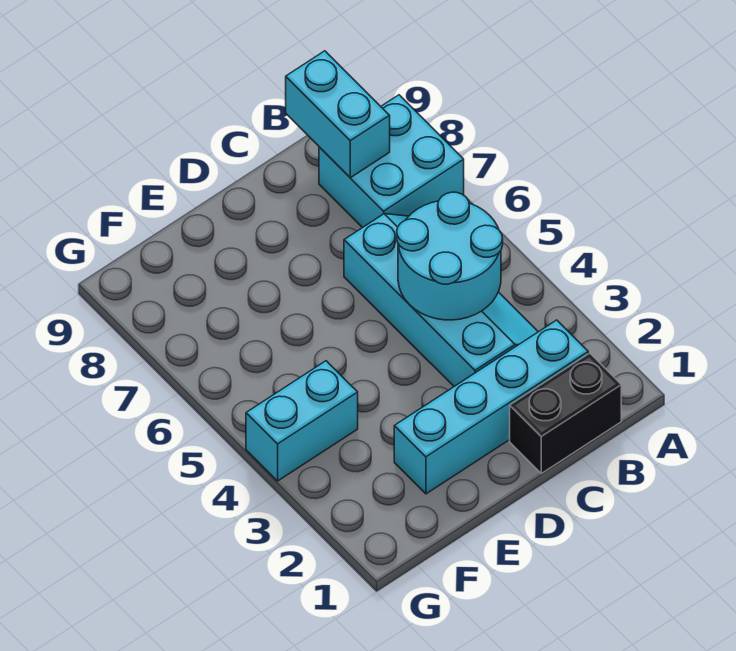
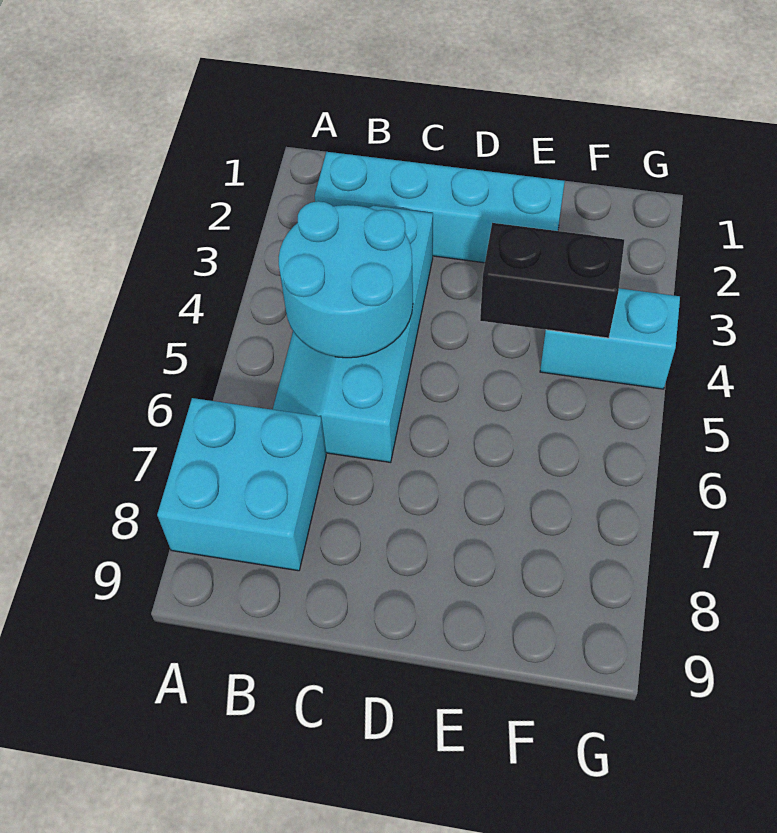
black 1x2 brick [510,353,621,473] -> black 1x2 brick moved to [480,223,624,338]
cyan 1x2 brick [286,51,390,178] -> none

